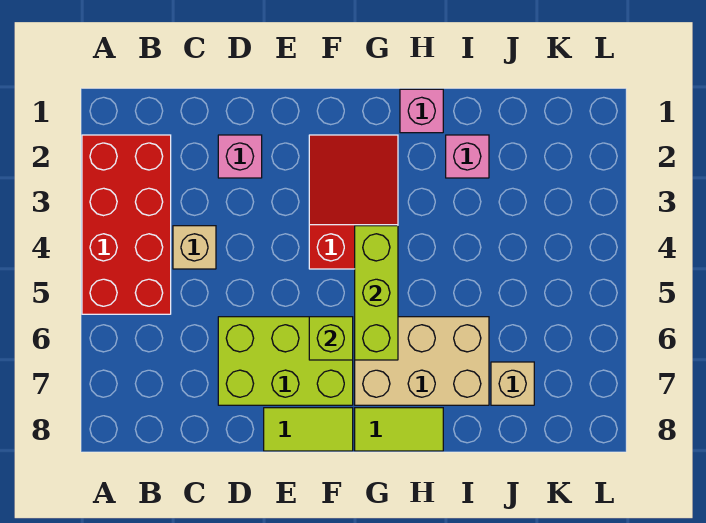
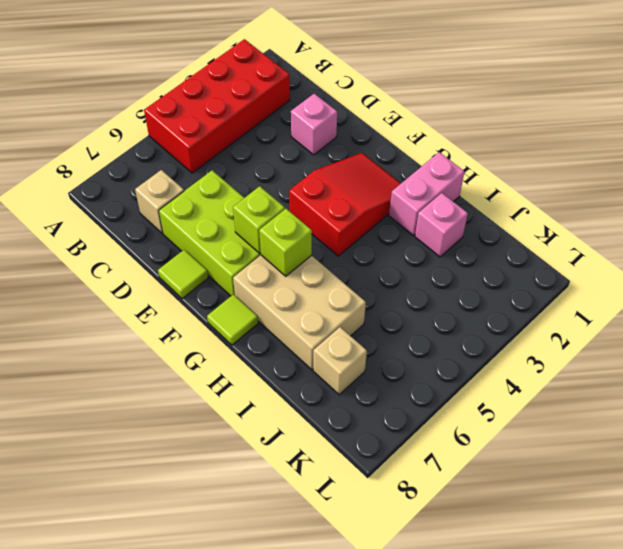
tan 1x1 brick [173,226,216,269] -> tan 1x1 brick moved to [135,170,184,233]
lime 1x2 tile [264,408,353,451] -> lime 1x1 tile [158,250,208,299]
lime 1x3 brick [355,226,398,360] -> lime 1x1 brick [259,209,312,276]
lime 1x2 tile [355,408,443,451] -> lime 1x1 tile [207,294,258,345]
pink 1x1 brick [400,89,443,133] -> pink 1x2 brick [389,152,464,235]

